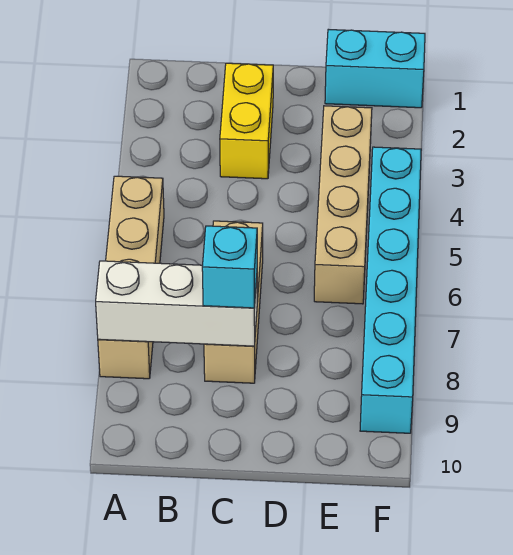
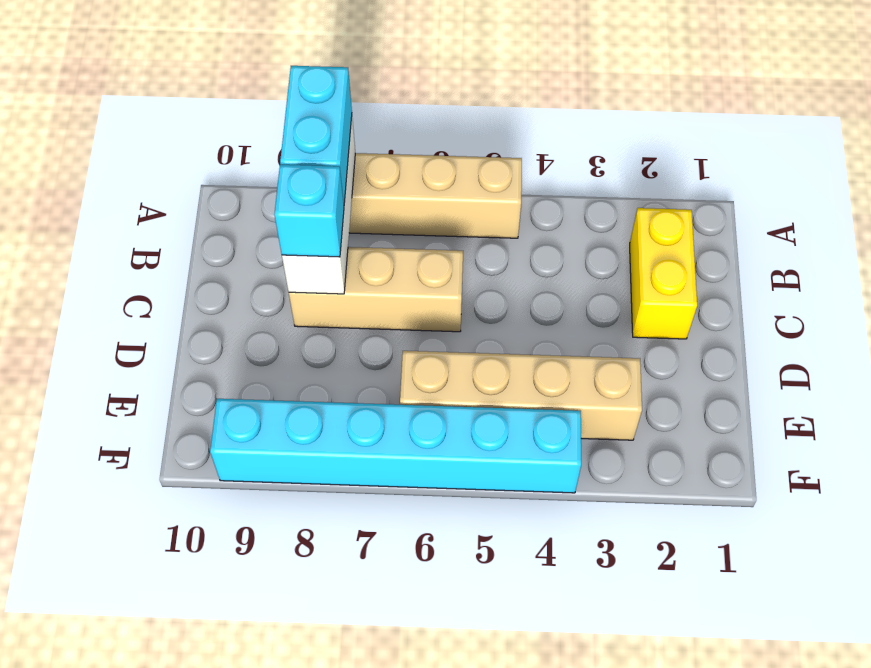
yellow 1x2 brick [220,63,273,179] -> yellow 1x2 brick turned to [630,208,697,339]
cyan 1x2 brick [325,29,425,108] -> cyan 1x2 brick moved to [280,66,352,203]

